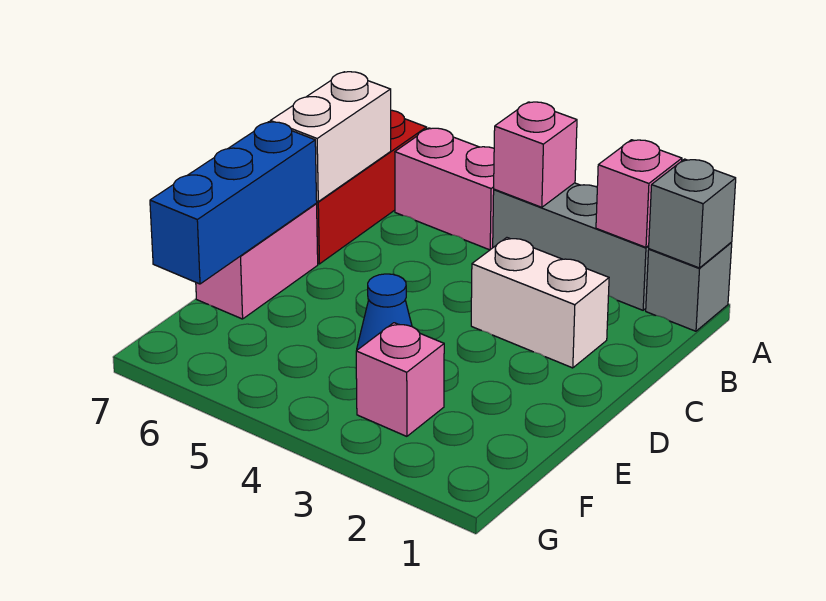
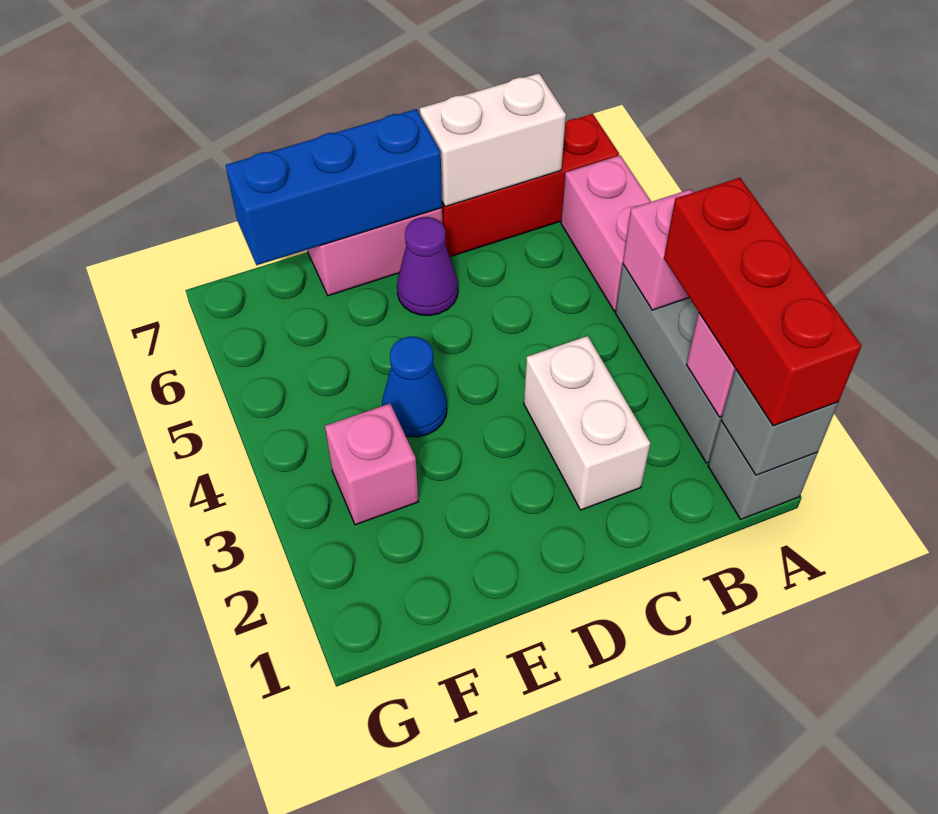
none -> red 1x3 brick [664,178,862,426]
none -> purple 1x1 cone [397,217,458,316]

